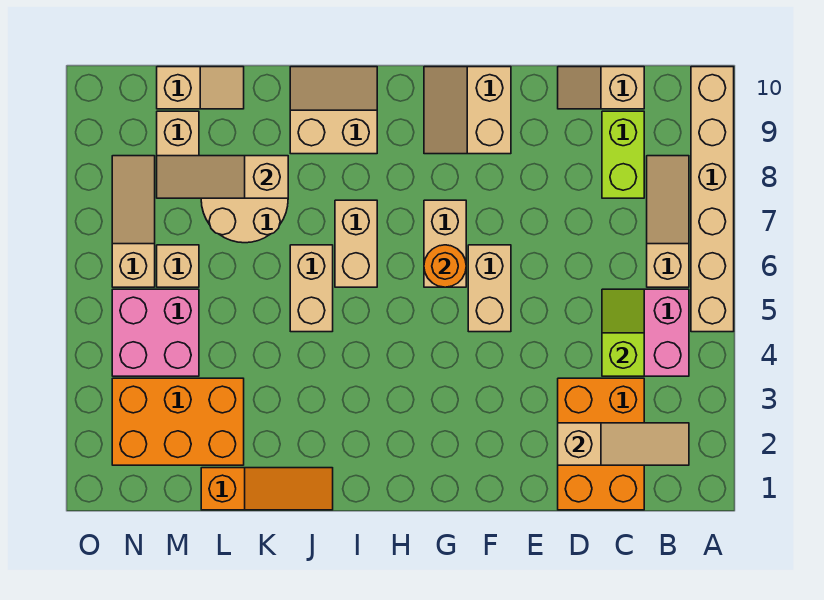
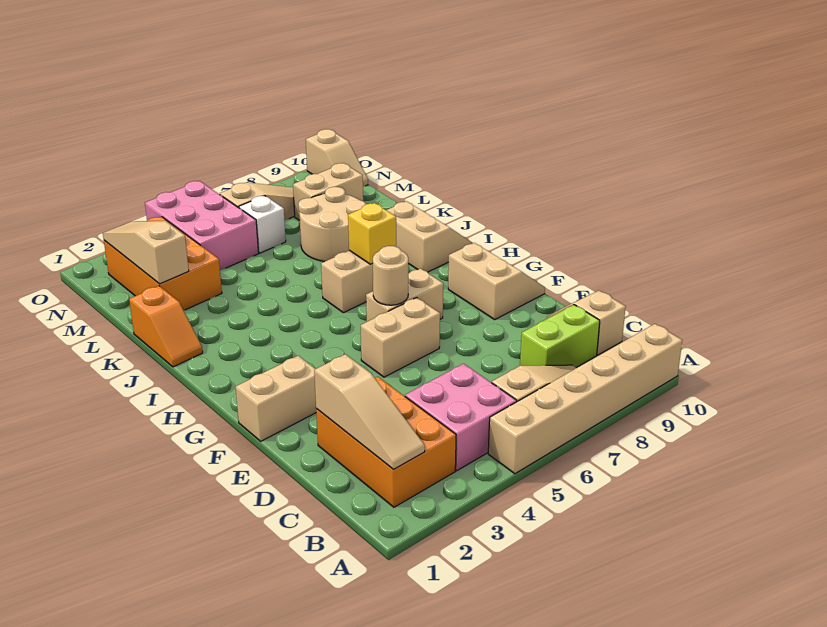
orange 2x3 brick [558,378,644,510] -> orange 2x3 brick turned to [316,377,456,507]
lime 1x2 slope [602,289,644,376] -> none
tan 2x2 slope [424,67,511,154] -> tan 2x2 slope turned to [448,243,545,320]
orange 1x1 round brick [424,245,466,287] -> tan 1x1 round brick [372,246,408,305]
none -> yellow 1x1 brick [348,203,396,264]
orange 1x3 slope [201,468,333,510] -> orange 1x2 slope [129,286,203,367]
tan 1x2 brick [290,245,333,332] -> tan 1x2 brick moved to [236,356,316,441]
tan 1x3 slope [157,156,288,198] -> tan 1x3 slope moved to [103,221,189,284]
tan 1x2 slope [157,67,244,109] -> tan 1x2 slope moved to [306,129,368,186]
pink 2x2 brick [112,289,199,376] -> pink 2x3 brick [145,181,259,270]
tan 1x1 brick [157,245,199,287] -> white 1x1 brick [239,196,286,253]

